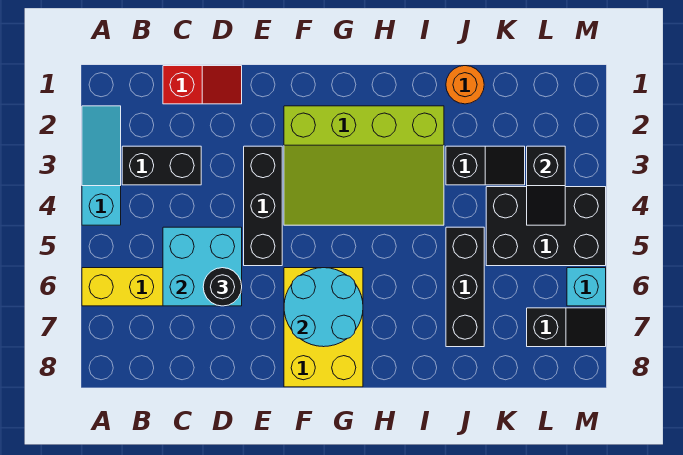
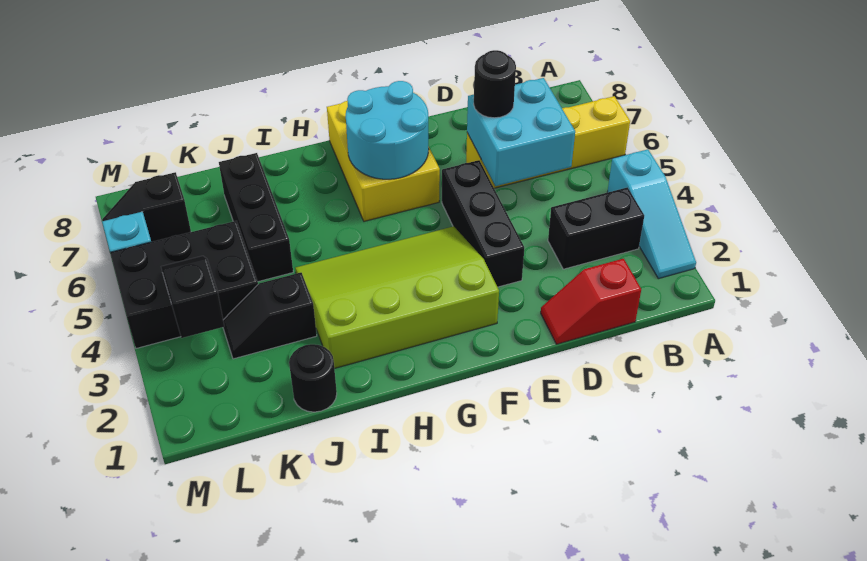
orange 1x1 round brick [446,66,484,104] -> black 1x1 round brick [289,344,337,412]

